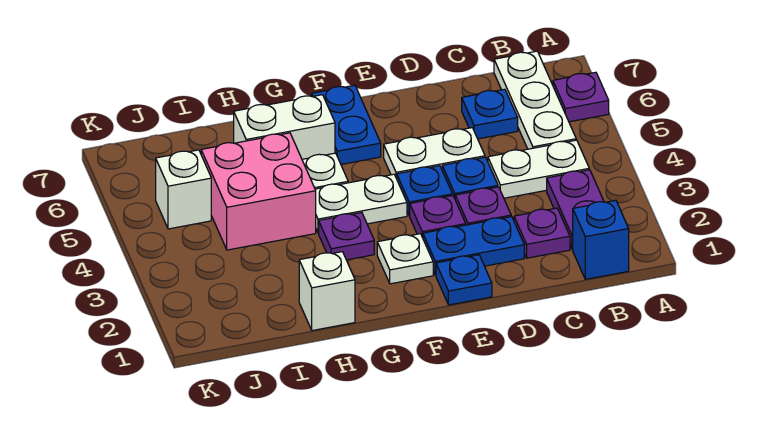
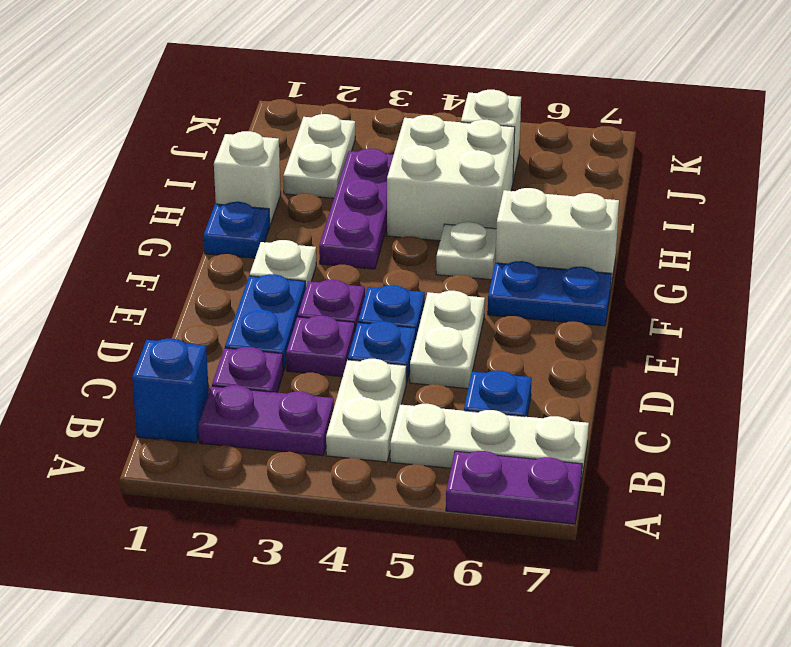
purple 1x1 plate [553,72,609,122] -> purple 1x2 plate [446,451,582,524]
blue 1x1 plate [436,255,492,305] -> blue 1x1 plate moved to [203,202,270,258]
white 1x2 plate [315,174,407,233] -> white 1x2 plate moved to [283,114,355,198]
purple 1x1 plate [319,213,374,260] -> purple 1x3 plate [319,149,393,269]
white 1x2 brick [234,95,335,159] -> white 1x2 brick turned to [496,188,619,285]
pink 2x2 brick [201,133,316,250] -> white 2x2 brick [387,115,515,241]

